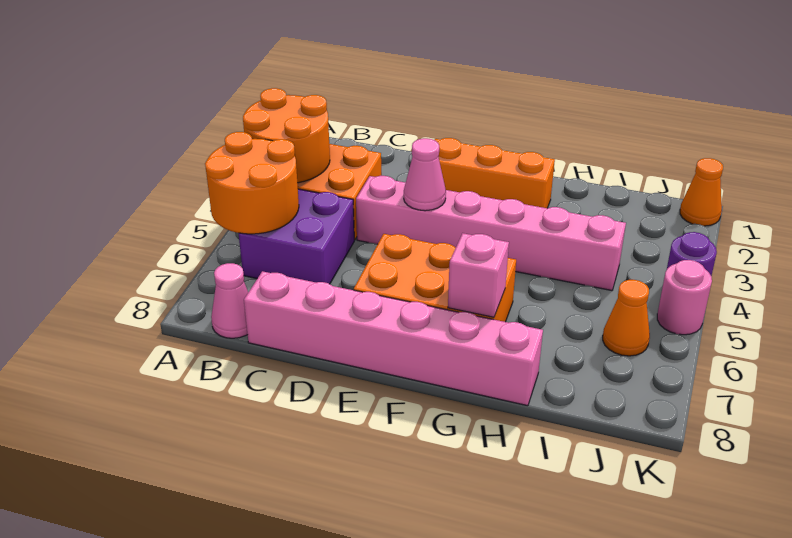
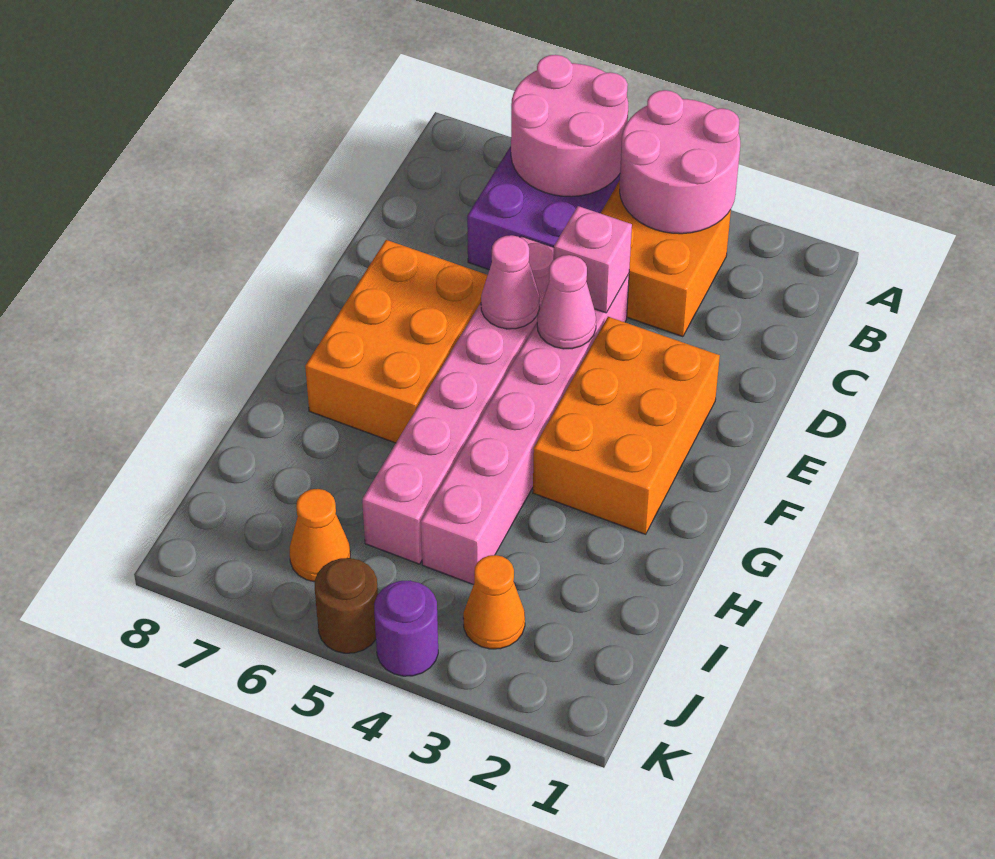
orange 2x2 round brick [243,88,330,183] -> pink 2x2 round brick [620,90,740,234]
orange 2x2 round brick [205,132,299,234] -> pink 2x2 round brick [511,55,628,197]
pink 1x1 cone [211,263,248,338] -> pink 1x1 cone moved to [481,235,539,329]
pink 1x6 brick [244,271,543,406] -> pink 1x6 brick moved to [362,236,554,564]
orange 1x3 brick [435,138,555,208] -> orange 2x3 brick [533,317,720,534]
pink 1x1 brick [448,233,509,317] -> pink 1x1 brick moved to [554,206,632,313]
orange 1x1 cone [680,158,723,226] -> orange 1x1 cone moved to [463,555,525,649]
pink 1x1 round brick [657,260,712,335] -> brown 1x1 round brick [315,558,378,653]

